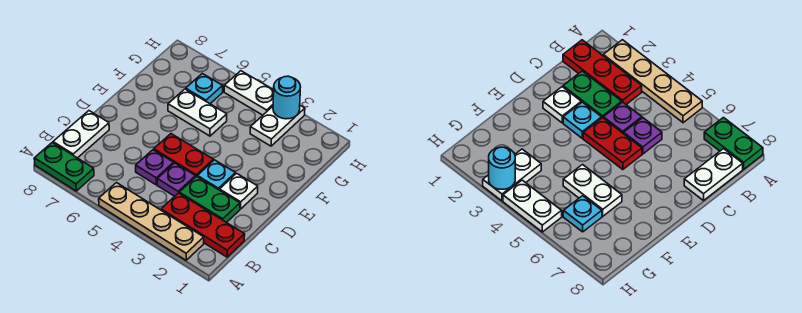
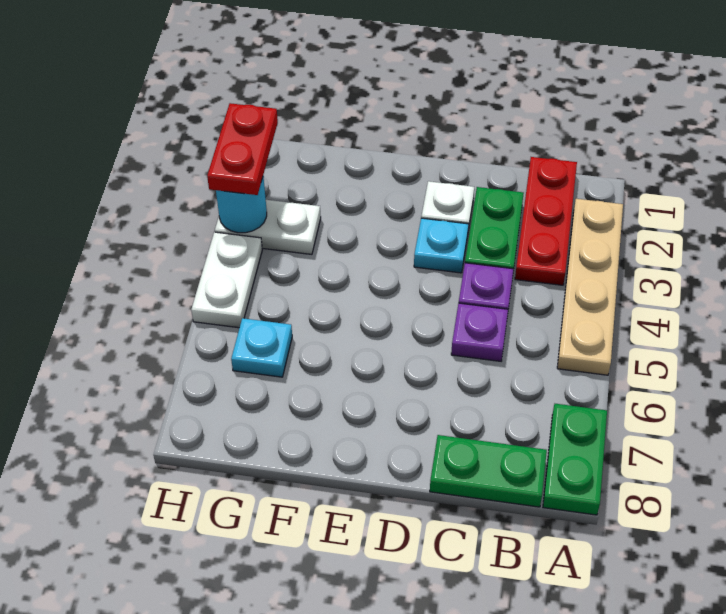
white 1x2 plate [53,111,109,158] -> green 1x2 plate [430,435,547,507]
red 1x2 plate [154,134,213,176] -> red 1x2 plate moved to [207,103,278,195]
white 1x2 plate [168,89,227,136] -> none

